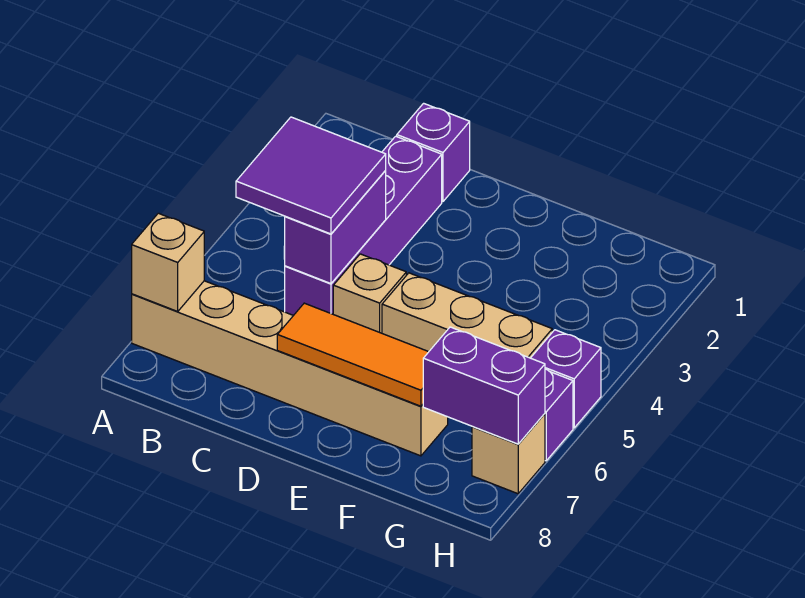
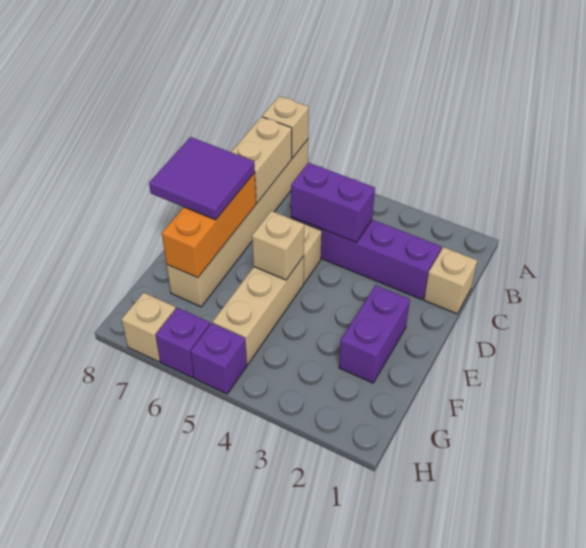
purple 2x2 tile [236,117,386,234] -> purple 2x2 tile moved to [149,137,255,220]
none -> tan 1x2 brick [231,117,292,203]
purple 1x1 brick [397,103,470,201] -> tan 1x1 brick [424,247,477,314]
orange 1x3 tile [277,303,428,406] -> orange 1x3 brick [162,173,256,278]
none -> tan 1x1 brick [252,211,304,280]
purple 1x2 brick [423,327,545,444] -> purple 1x2 brick moved to [339,285,410,383]

